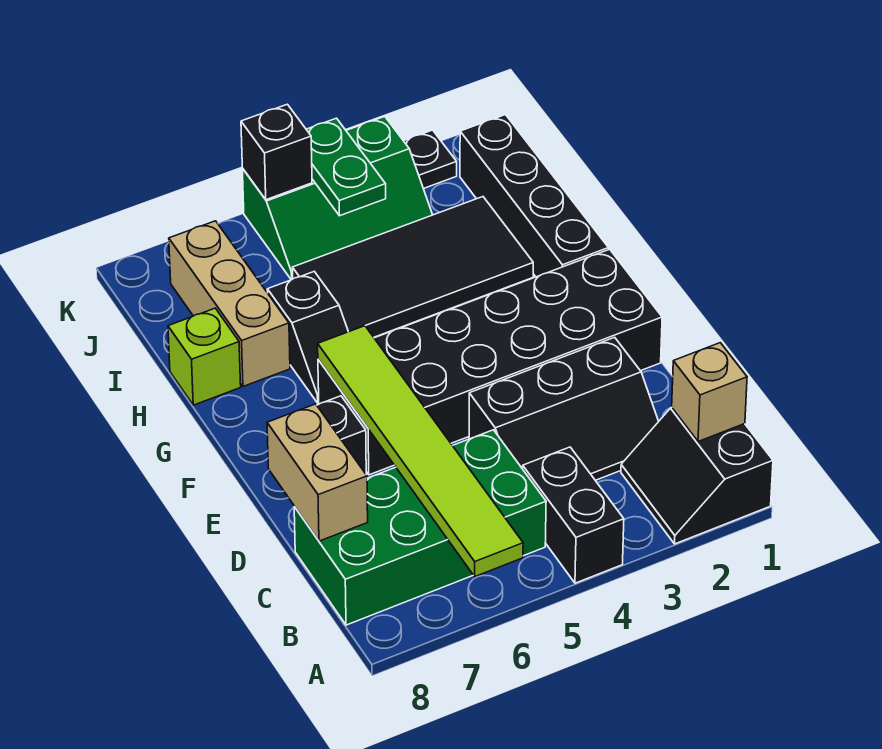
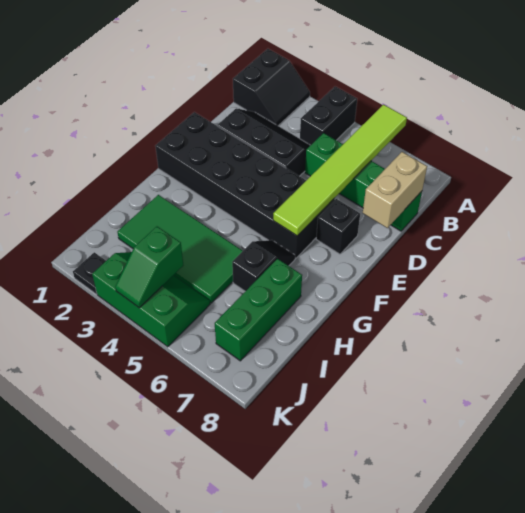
tan 1x1 brick [672,343,747,442] -> none
green 2x4 brick [294,430,546,625] -> green 1x4 brick [305,133,422,231]
black 1x4 brick [460,115,608,277] -> none
black 2x4 tile [292,197,533,337] -> green 2x4 tile [117,195,243,303]
tan 1x3 brick [169,221,290,386] -> green 1x3 brick [215,259,302,361]
lime 1x1 brick [168,308,241,405] -> none
green 1x2 plate [306,118,386,216] -> green 1x2 slope [115,227,183,308]
black 1x1 brick [241,104,312,200] -> none

